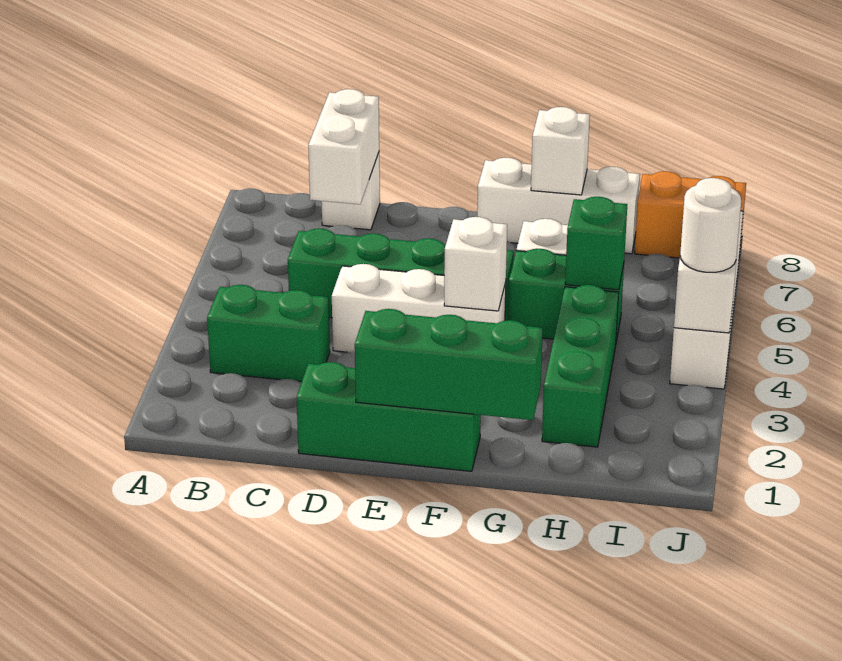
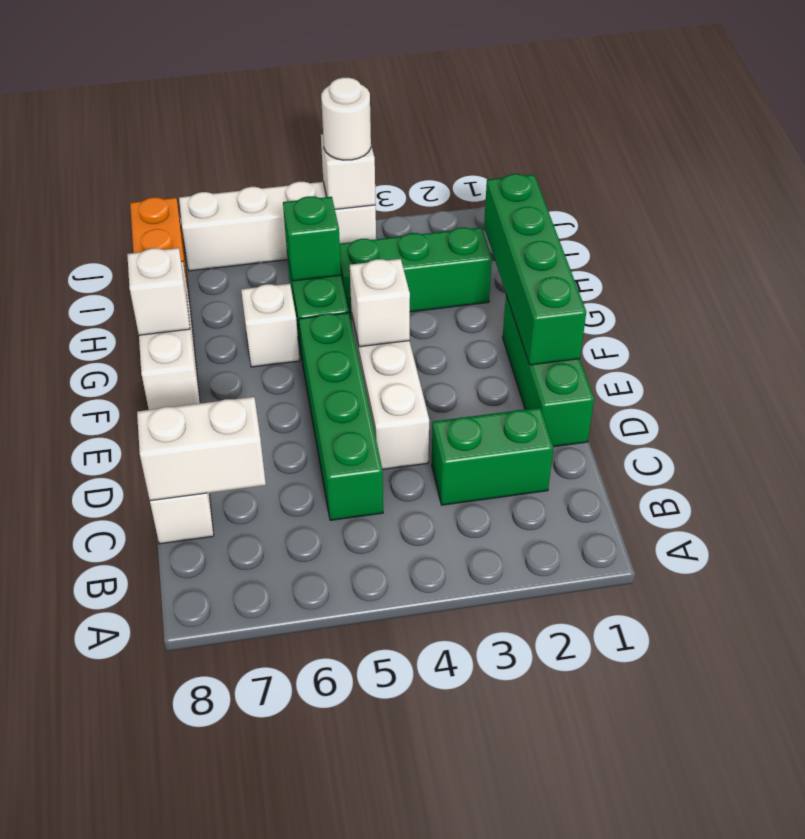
green 1x2 brick [207,285,330,382] -> green 1x2 brick turned to [432,408,553,505]
green 1x3 brick [355,309,543,420] -> green 1x4 brick [484,174,586,365]

